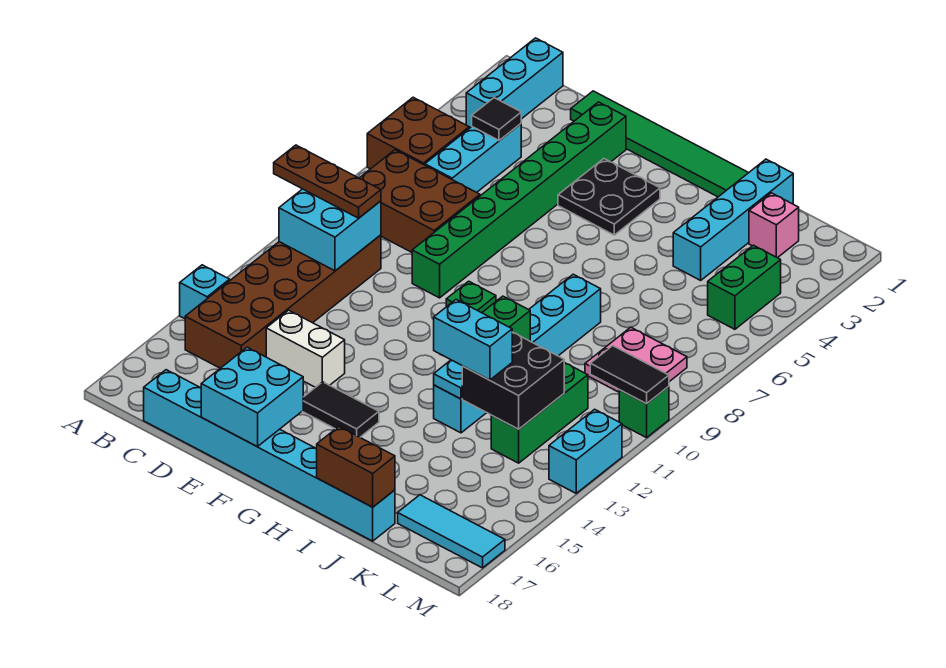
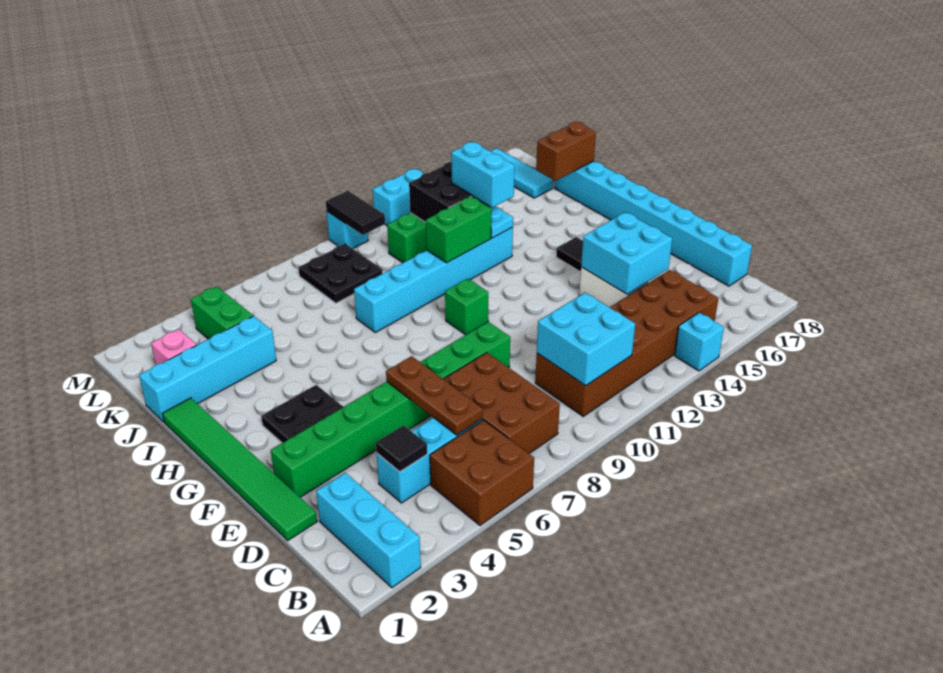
brown 1x3 plate [274,145,381,218] -> brown 1x3 plate moved to [386,356,483,435]
cyan 1x3 brick [466,38,563,128] -> cyan 1x3 brick turned to [316,473,421,588]
cyan 2x2 brick [201,347,303,447] -> cyan 2x2 brick moved to [581,212,672,294]
brown 1x2 brick [317,427,395,507] -> brown 1x2 brick turned to [536,122,596,181]
pink 2x2 plate [585,327,687,392] -> black 2x2 plate [299,244,383,303]
green 1x2 brick [708,245,781,329] -> green 1x2 brick turned to [191,286,253,339]
green 1x1 brick [619,387,669,438] -> cyan 1x1 brick [327,212,368,249]

